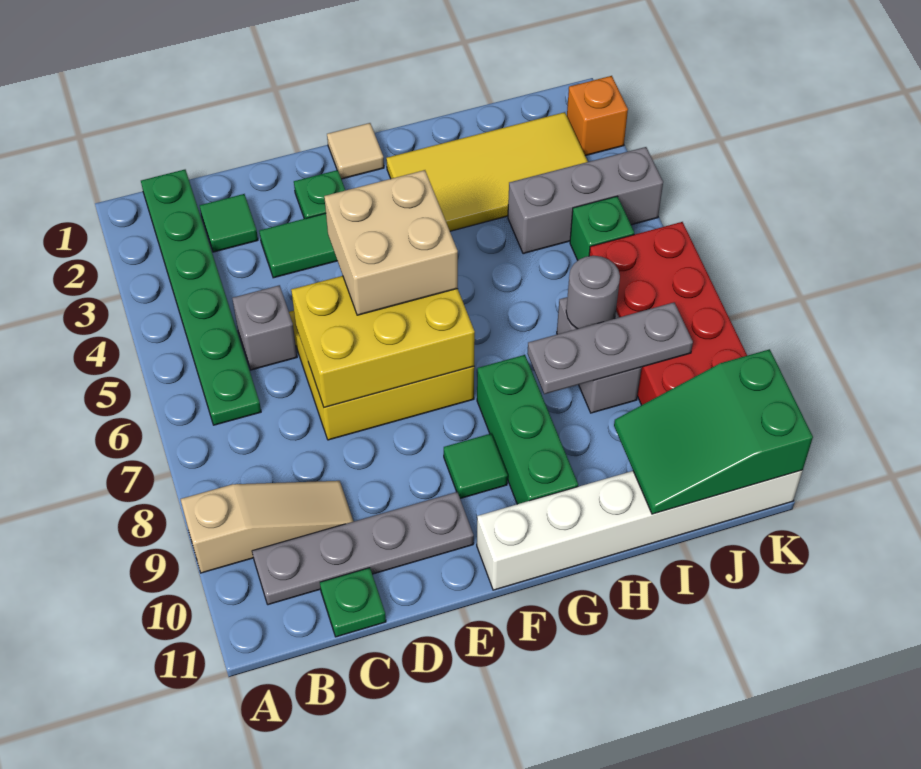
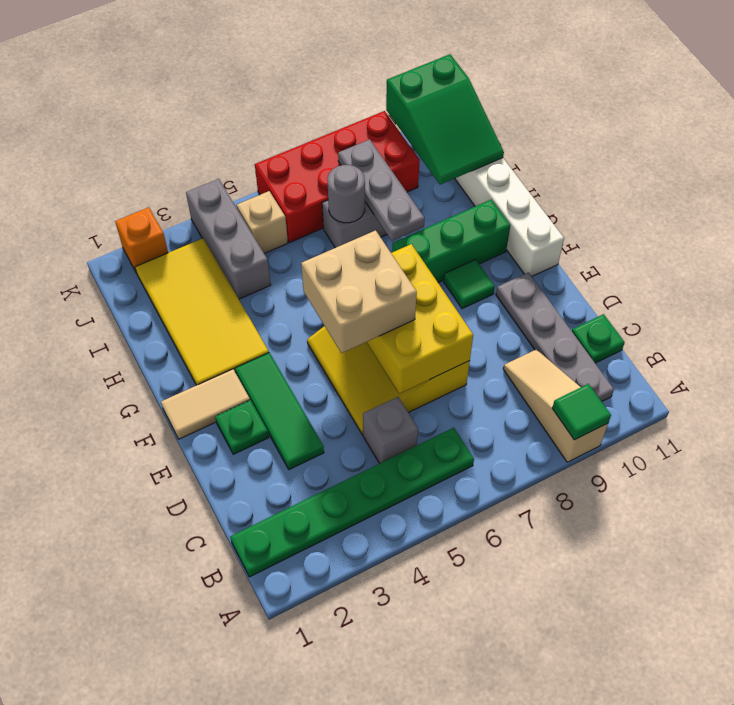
green 1x1 tile [200,194,258,252] -> green 1x1 tile moved to [552,384,611,440]
tan 1x1 tile [327,123,384,179] -> tan 1x2 tile [161,369,250,439]
green 1x1 brick [570,196,634,260] -> tan 1x1 brick [237,191,288,253]

